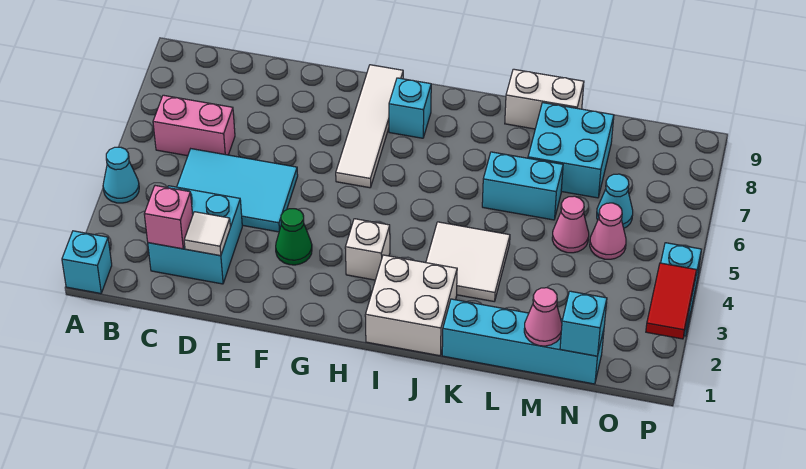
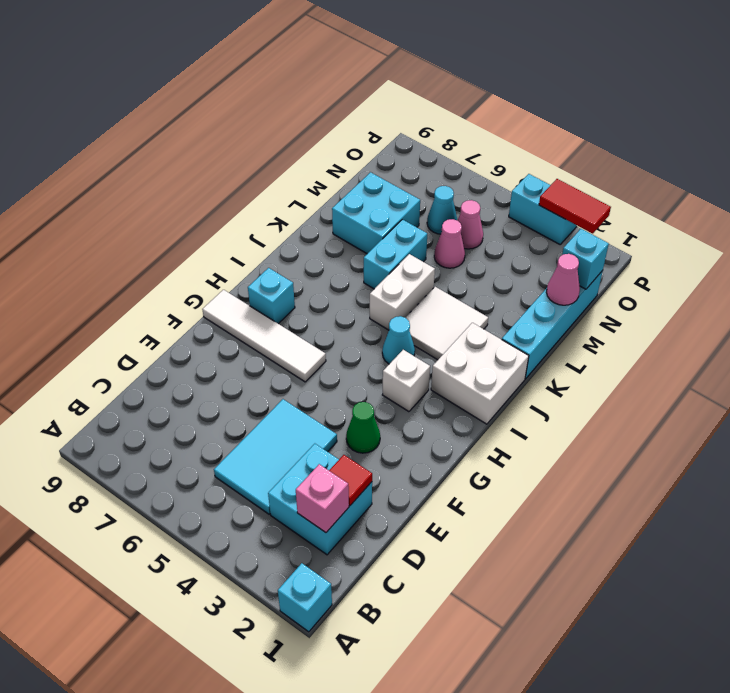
cyan 1x1 cone [103,147,139,203] -> cyan 1x1 cone moved to [382,316,415,364]
pink 1x2 brick [153,95,235,156] -> none
white 1x1 tile [184,212,230,256] -> red 1x1 tile [329,455,372,506]
white 1x2 brick [505,69,584,129] -> white 1x2 brick moved to [370,254,435,330]

